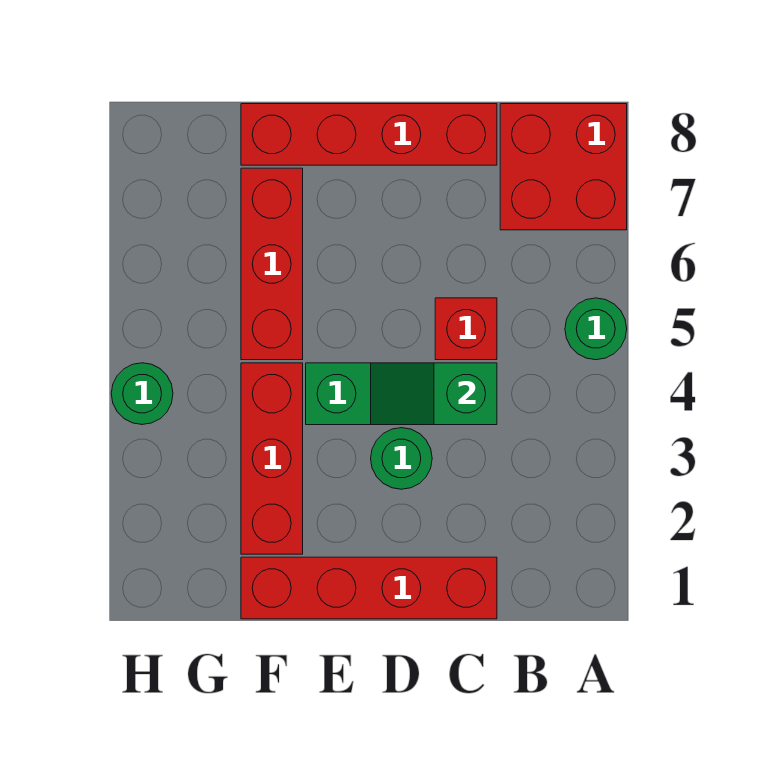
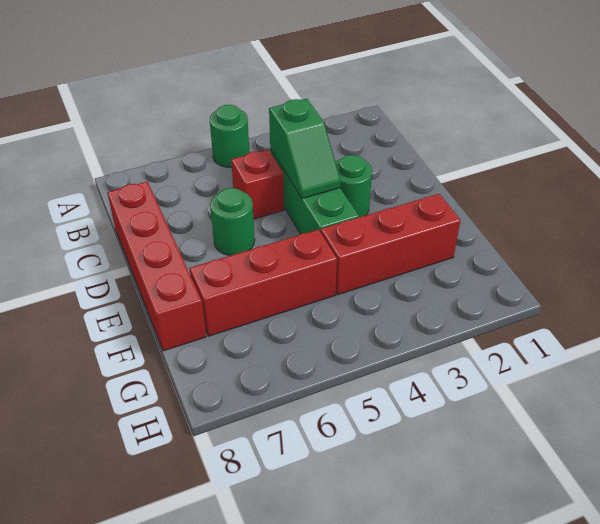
red 2x2 brick [500,104,627,230] -> none
red 1x4 brick [241,557,497,619] -> none
green 1x1 round brick [111,363,173,425] -> green 1x1 round brick moved to [210,188,255,255]

